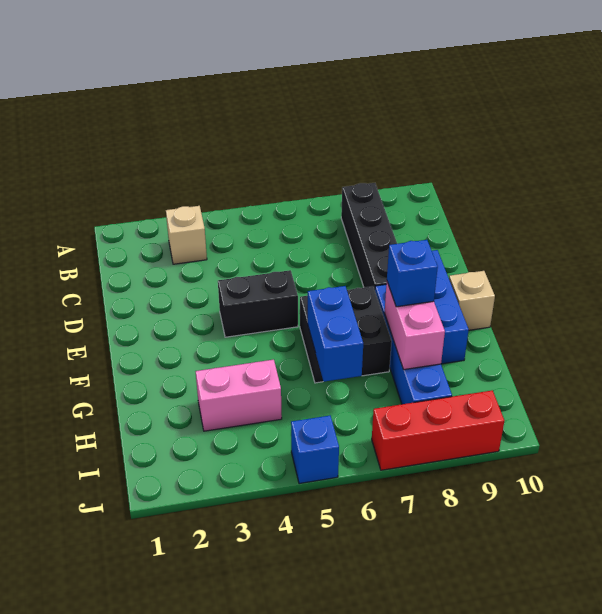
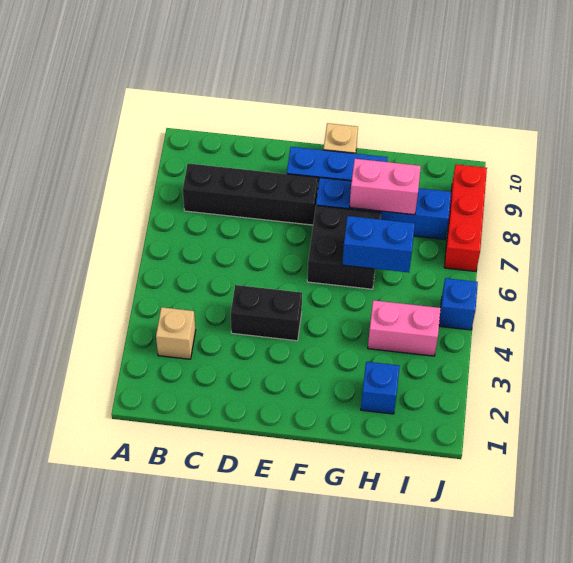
black 1x2 brick [218,270,298,337] -> black 1x2 brick turned to [231,285,302,341]
blue 1x1 brick [387,240,438,307] -> blue 1x1 brick moved to [361,362,400,414]
pink 1x2 brick [196,360,282,431] -> pink 1x2 brick turned to [368,300,441,356]

